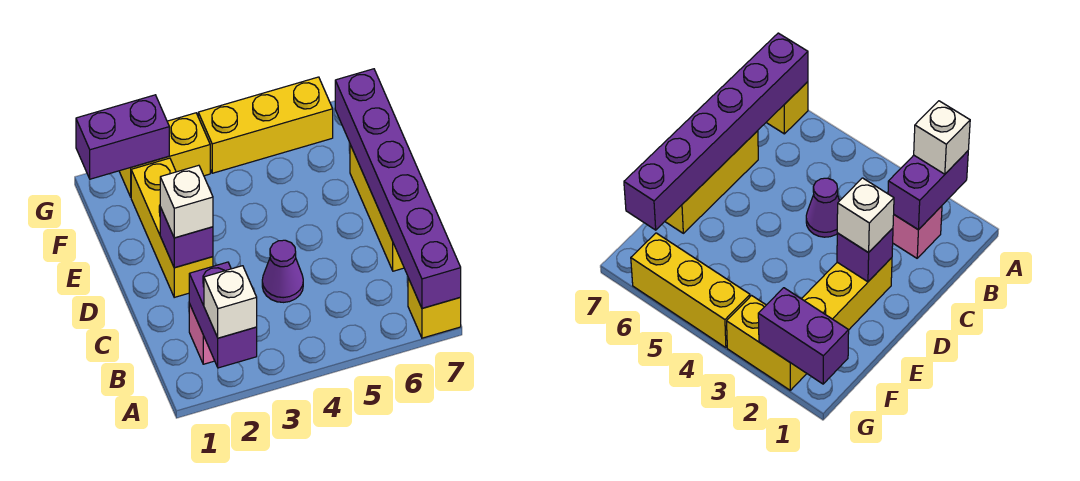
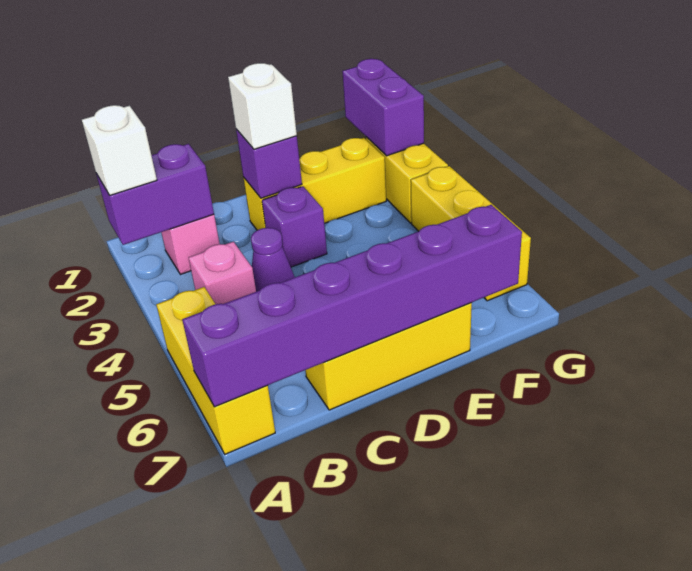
yellow 1x1 brick [408,278,461,338] -> yellow 1x3 brick [156,287,275,454]
none -> pink 1x1 brick [188,241,256,304]
none -> purple 1x1 brick [262,186,327,267]

